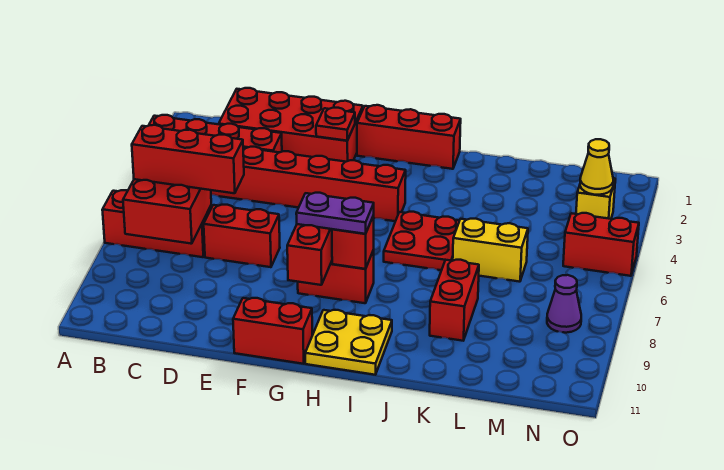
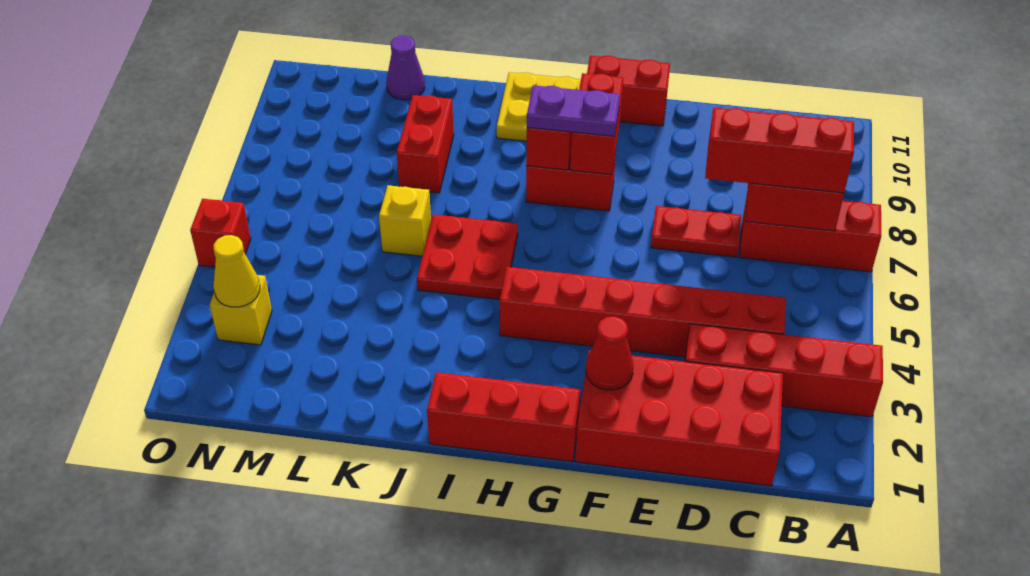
red 1x2 brick [204,205,280,267] -> red 1x2 plate [651,206,741,257]
red 1x1 plate [316,108,355,141] -> red 1x1 cone [586,316,633,390]
yellow 1x2 brick [453,219,528,282] -> yellow 1x1 brick [379,185,431,256]
red 1x2 brick [563,213,639,276] -> red 1x1 brick [190,199,251,267]
purple 1x1 cone [547,275,581,333] -> purple 1x1 cone moved to [386,36,425,100]

